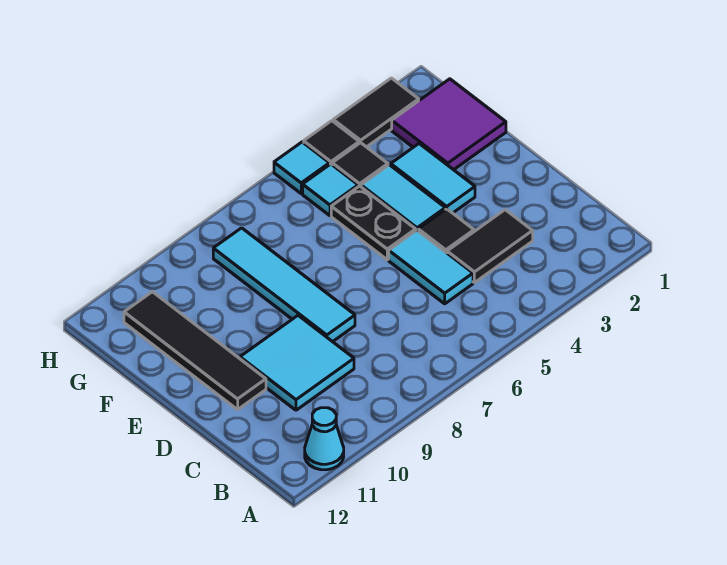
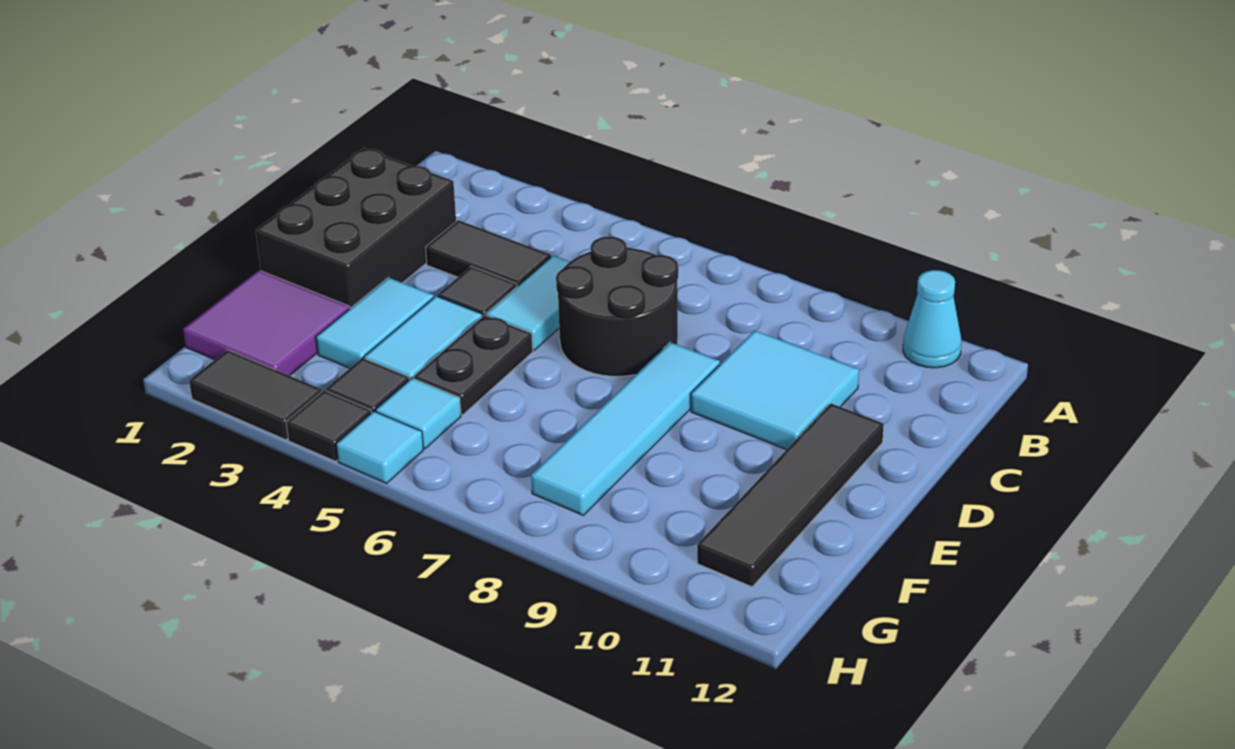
none -> black 2x3 brick [256,148,456,308]
none -> black 2x2 round brick [556,237,678,376]

